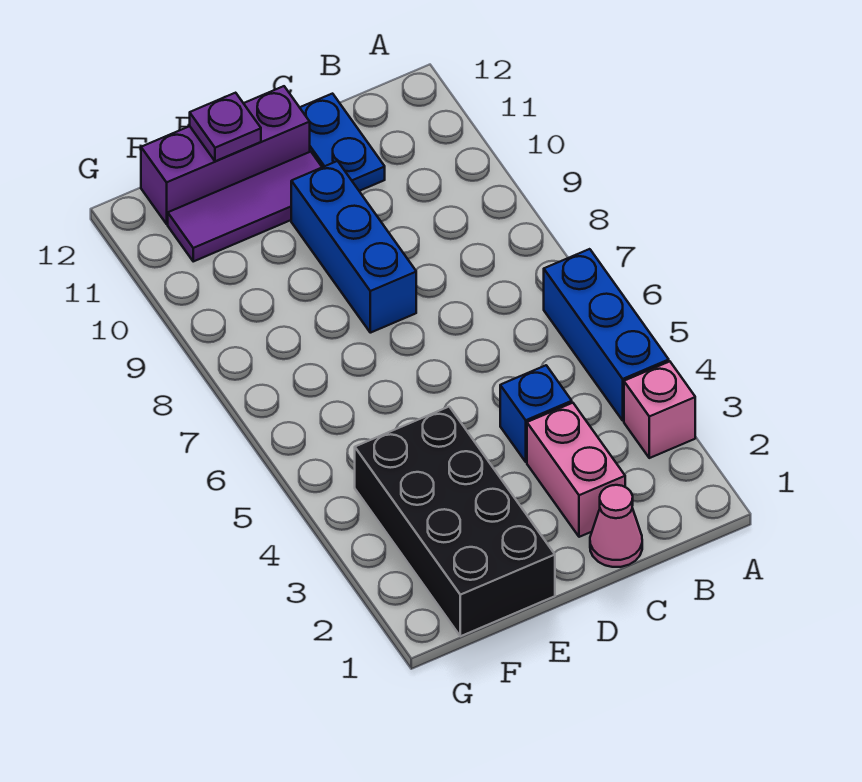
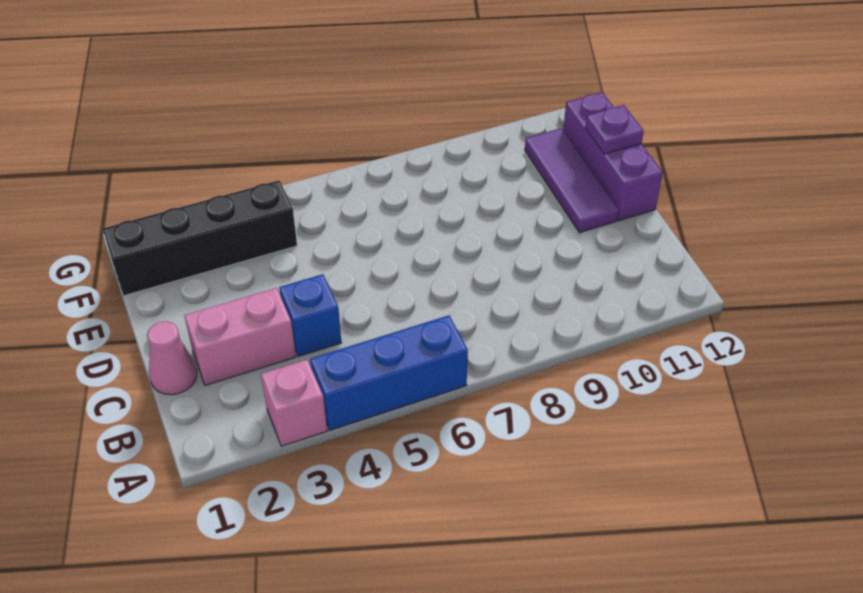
blue 1x2 plate [300,94,385,191] -> none
blue 1x3 brick [291,161,416,333] -> none
black 2x4 brick [355,407,555,636] -> black 1x4 brick [103,180,297,296]

